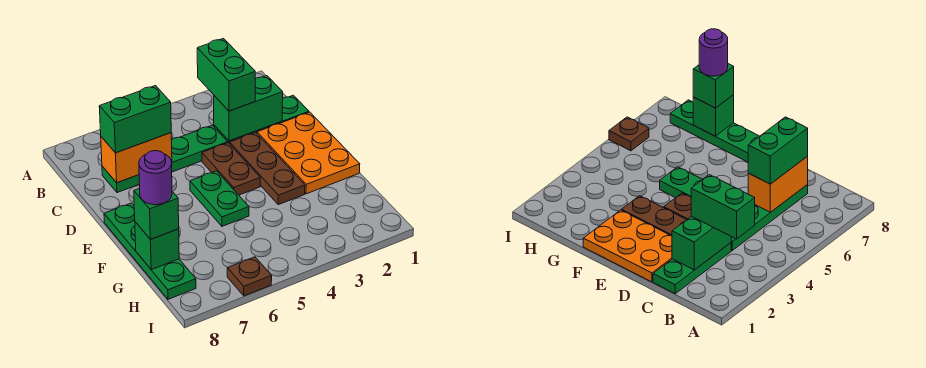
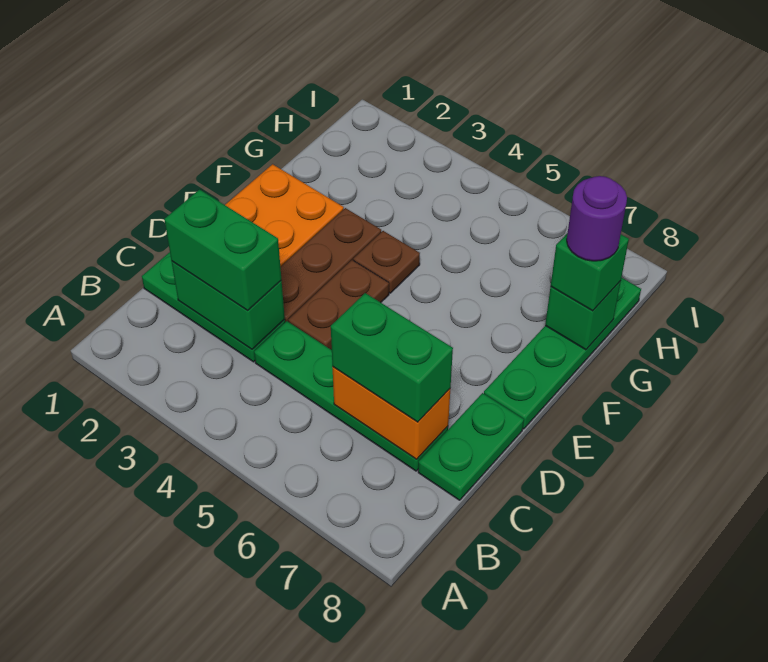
green 1x2 brick [197,38,255,111] -> green 1x2 brick turned to [164,189,281,311]
green 1x2 plate [190,171,249,226] -> green 1x2 plate moved to [418,393,524,500]
brown 1x1 plate [227,257,272,296] -> brown 1x1 plate moved to [353,231,420,293]

